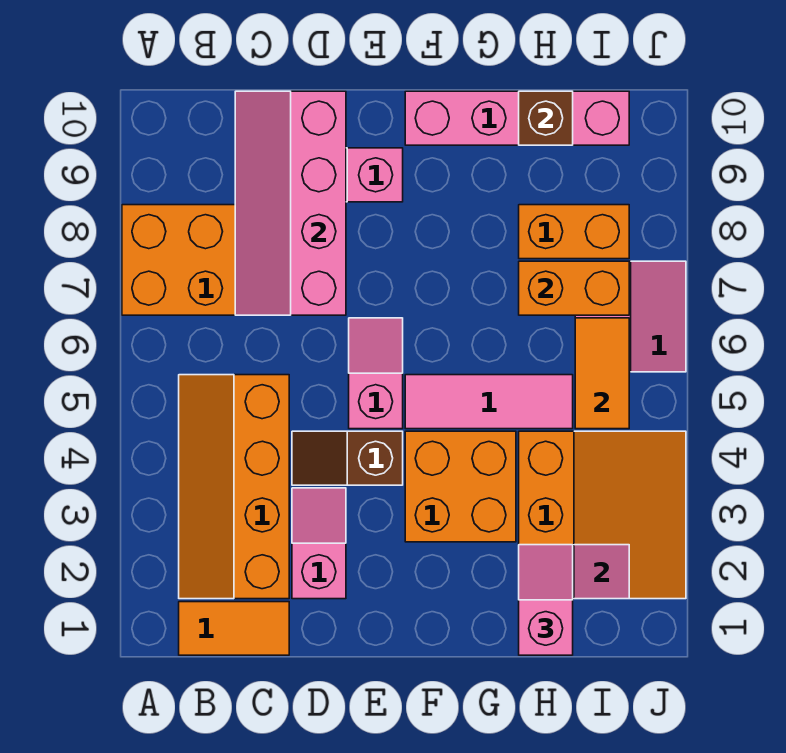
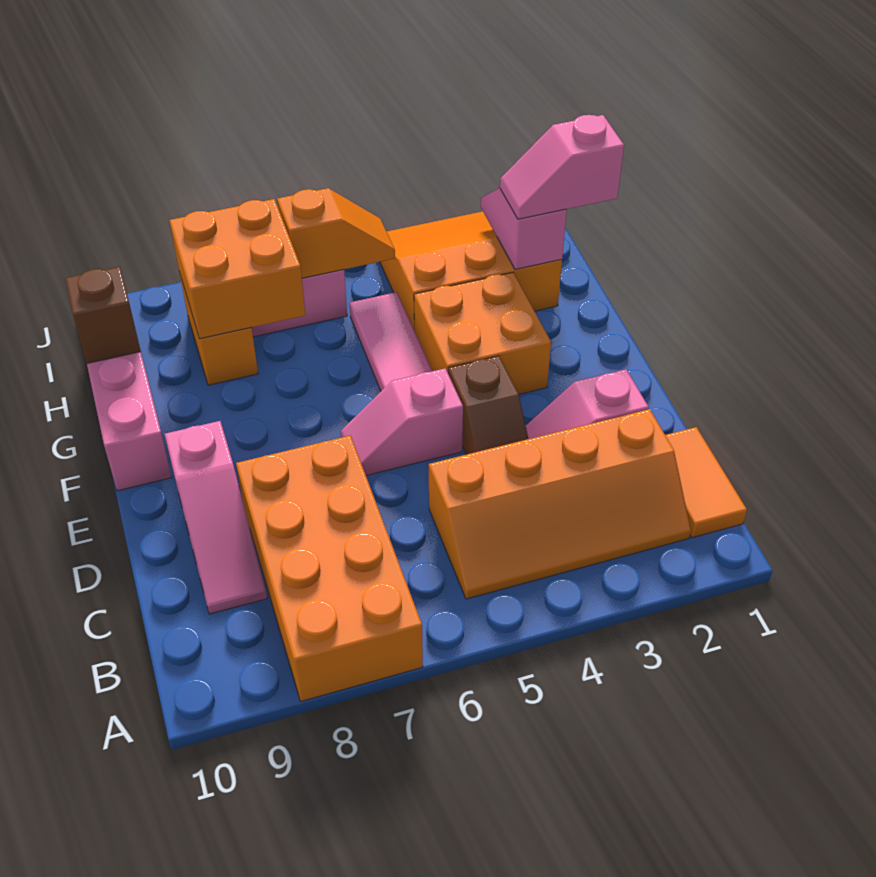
pink 2x4 slope [235,91,346,315] -> none
orange 1x2 brick [519,261,629,315] -> orange 2x2 brick [169,199,305,339]
orange 1x2 tile [575,318,629,429] -> orange 1x2 slope [277,188,395,278]

